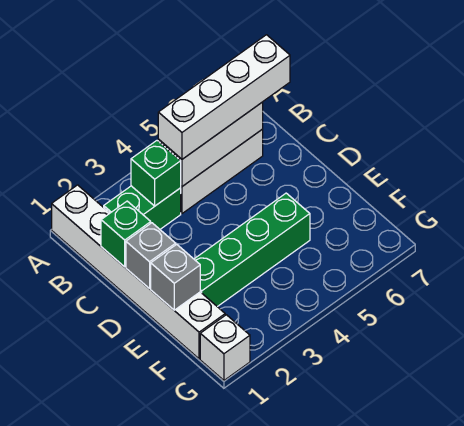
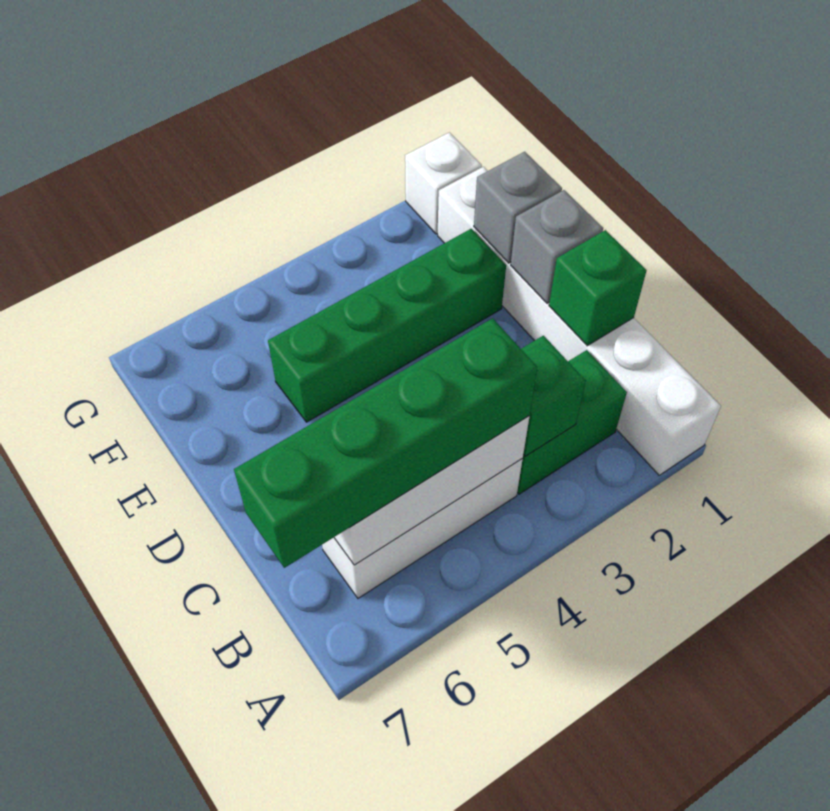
white 1x4 brick [158,35,290,159] -> green 1x4 brick [234,318,537,568]

